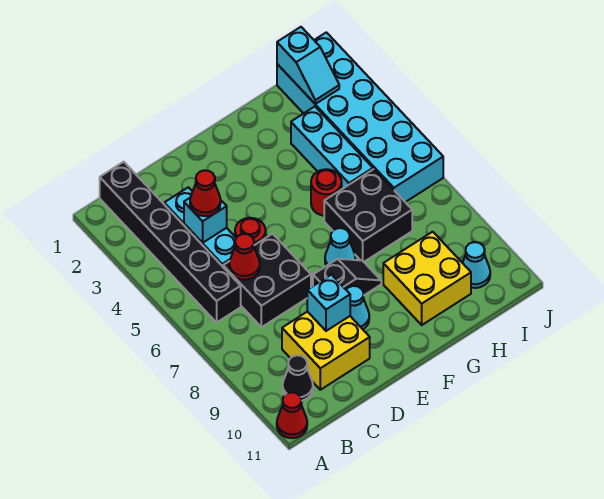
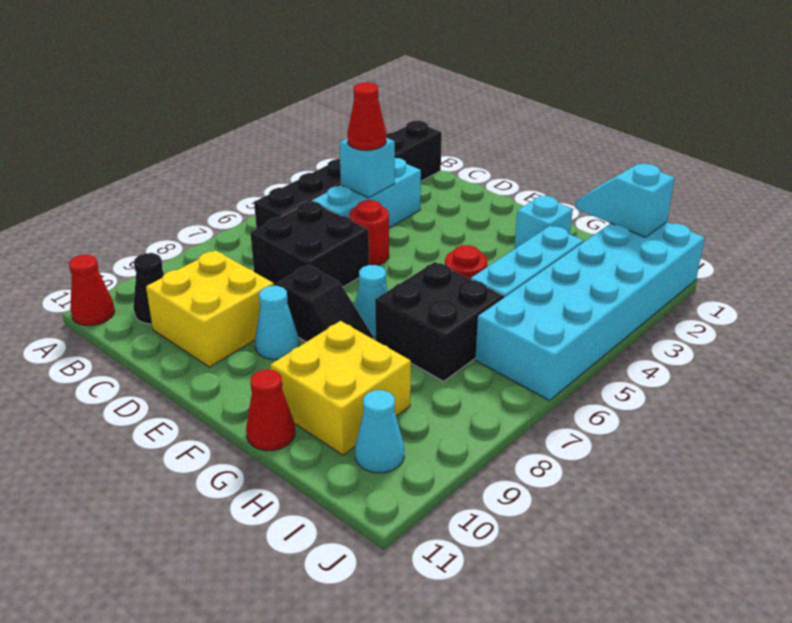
red 1x1 cone [229,234,260,280] -> red 1x1 cone moved to [246,370,295,451]
cyan 1x1 brick [307,275,350,331] -> cyan 1x1 brick moved to [514,196,573,249]
cyan 1x2 slope [277,27,339,104] -> cyan 1x2 slope turned to [576,164,675,237]

